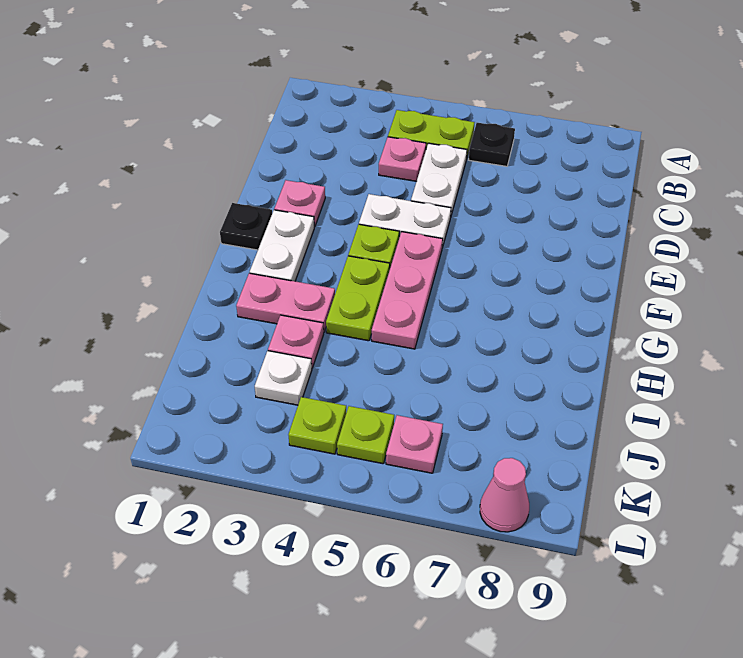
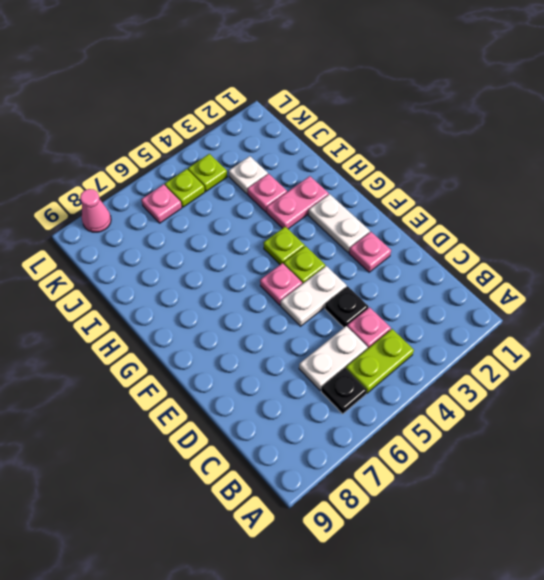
white 1x2 plate [411,143,467,218] -> white 1x2 plate turned to [299,326,368,390]
black 1x1 plate [220,203,272,250] -> black 1x1 plate moved to [325,286,368,327]
pink 1x3 plate [372,232,443,349] -> pink 1x1 plate [260,263,302,305]
lime 1x2 plate [326,256,390,341] -> lime 1x1 plate [264,227,305,265]

